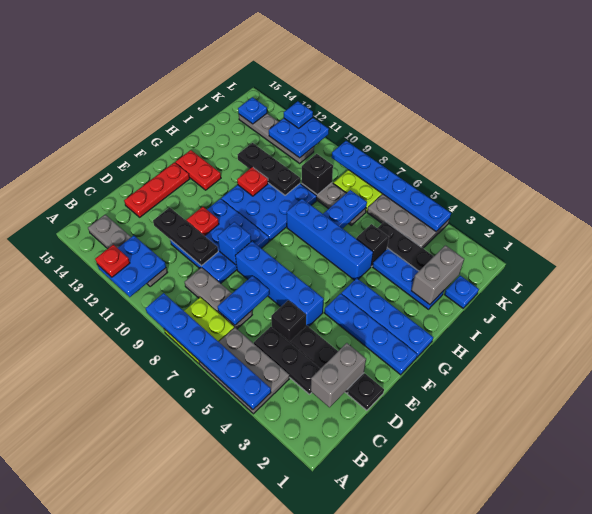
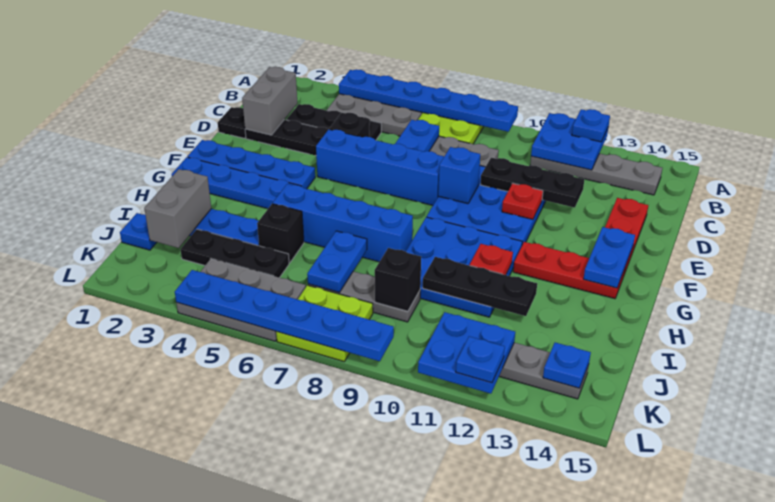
red 1x1 plate [95,245,130,277] -> blue 1x1 plate [572,109,610,142]
none -> blue 1x2 plate [584,227,635,288]
red 1x2 plate [175,150,221,190] -> red 1x3 plate [513,242,625,299]

